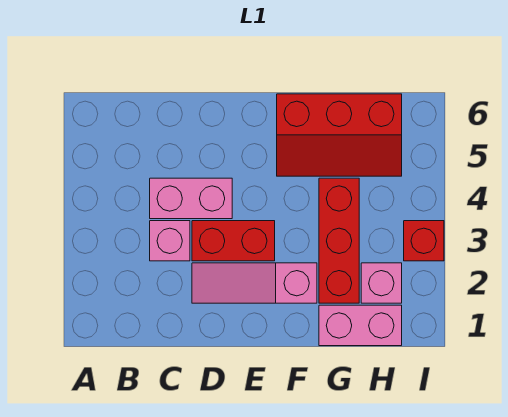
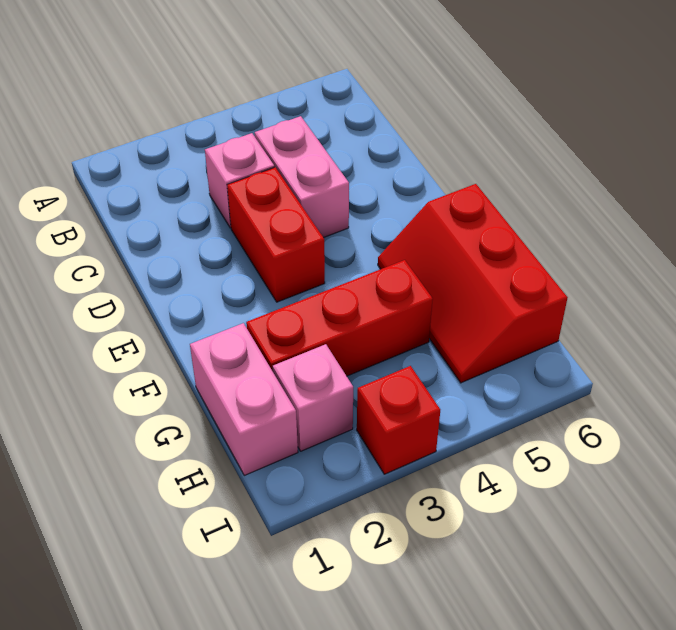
pink 1x3 slope [192,263,317,303] -> none

